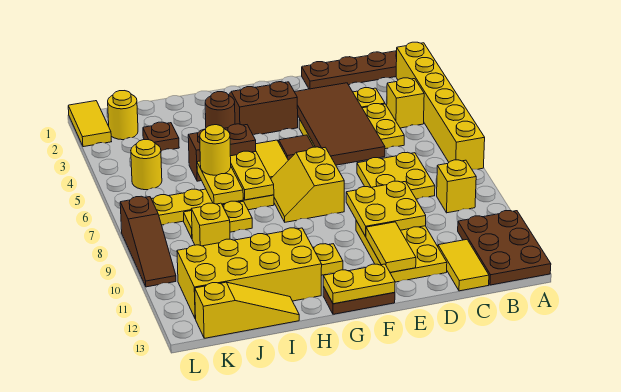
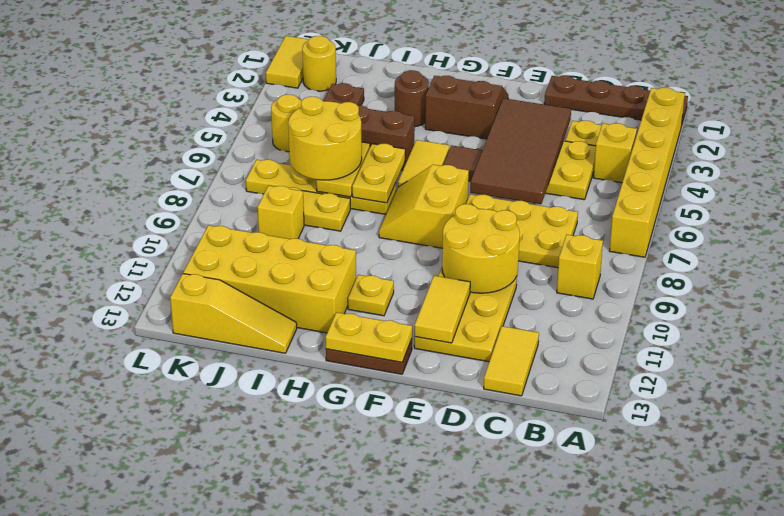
brown 2x3 plate [458,211,551,285] -> none
yellow 2x2 plate [357,152,435,199] -> yellow 2x3 plate [466,194,578,268]
yellow 2x2 plate [346,181,426,236] -> yellow 2x2 round brick [442,204,520,293]
yellow 1x1 round brick [200,125,231,175] -> yellow 2x2 round brick [288,97,362,180]
brown 1x3 slope [120,196,176,287] -> none

